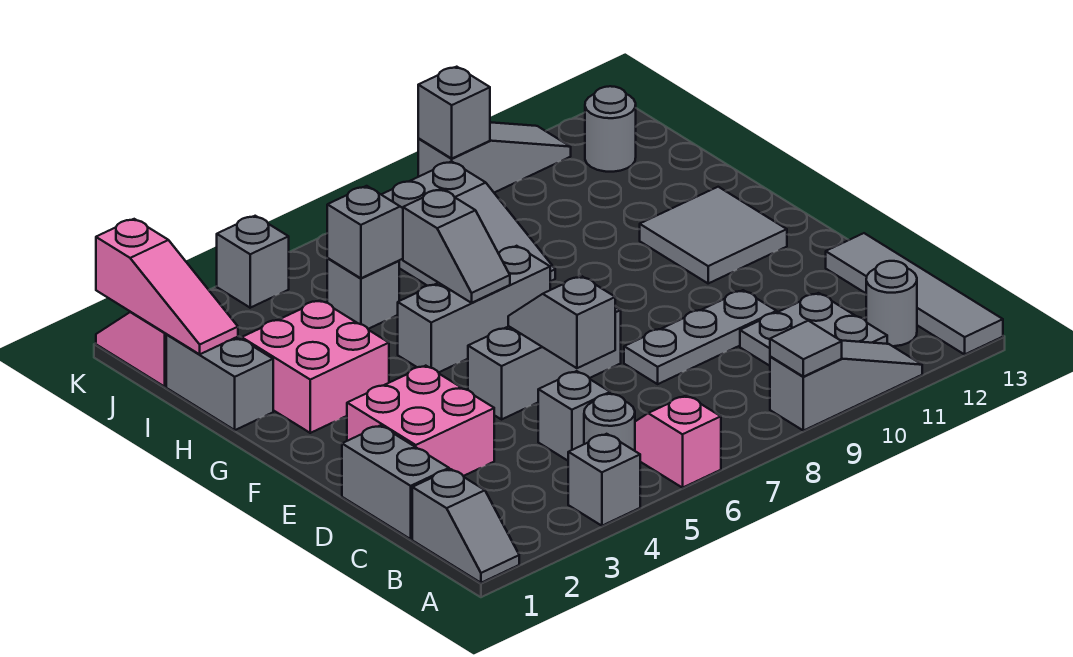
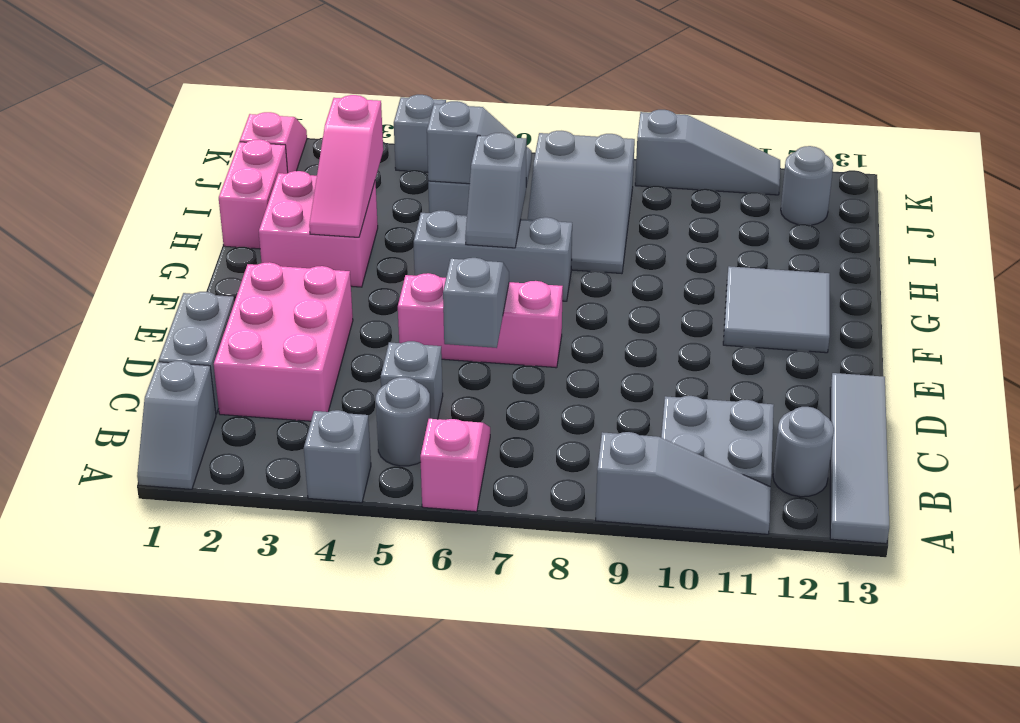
grey 1x1 tile [770,321,842,377] -> none
pink 2x2 brick [347,366,494,476] -> pink 2x3 brick [214,262,353,421]
grey 1x3 plate [624,290,777,384] -> none
grey 1x3 brick [468,307,621,419] -> pink 1x3 brick [398,273,563,368]
grey 1x2 brick [166,335,273,430] -> pink 1x2 brick [219,139,288,249]
pink 1x3 slope [96,219,238,354] -> pink 1x3 slope moved to [309,95,383,237]
grey 1x1 brick [418,67,490,158] -> none

